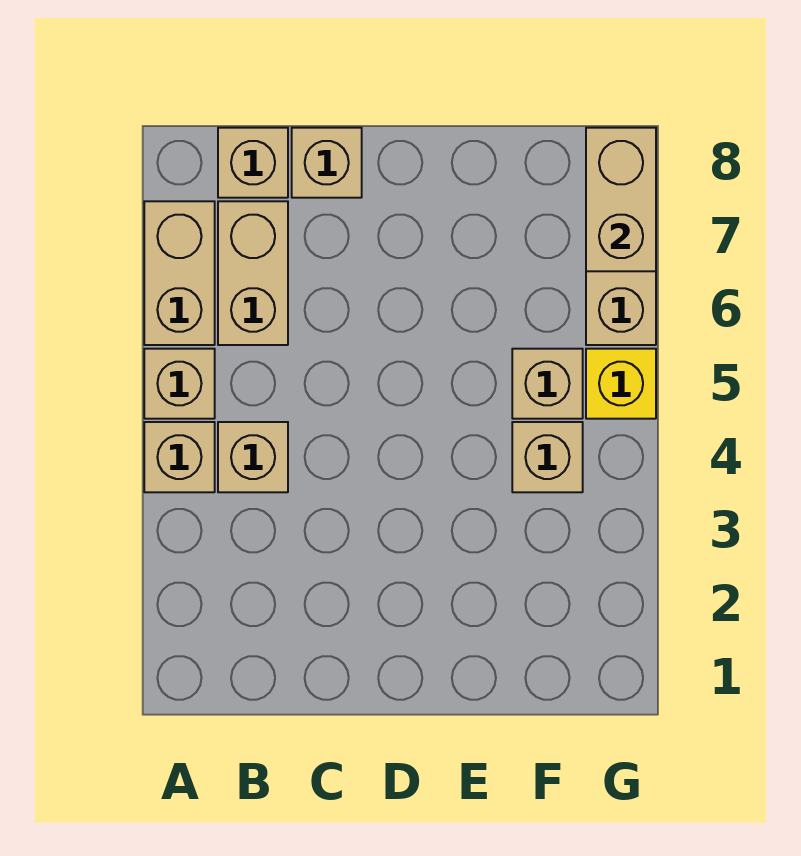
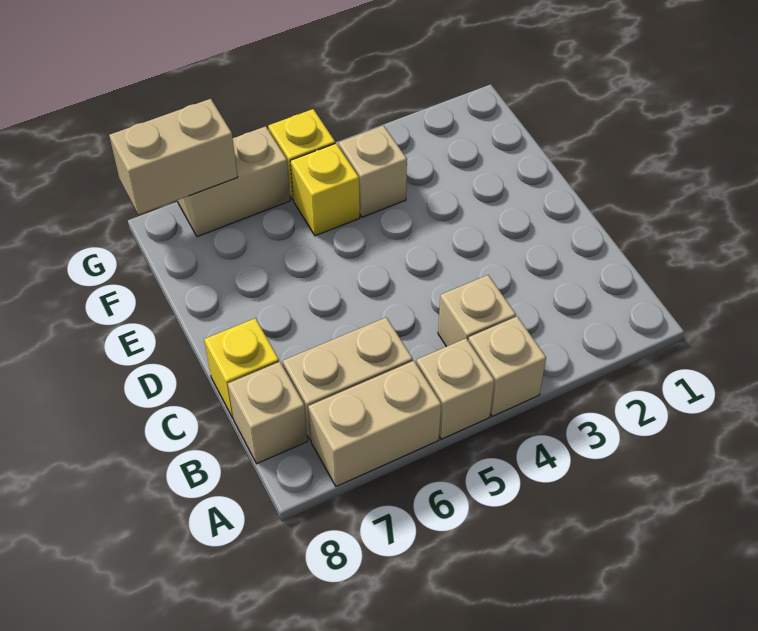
tan 1x1 brick [292,128,362,198] -> yellow 1x1 brick [204,318,279,418]
tan 1x1 brick [512,349,583,419] -> yellow 1x1 brick [290,143,360,236]

